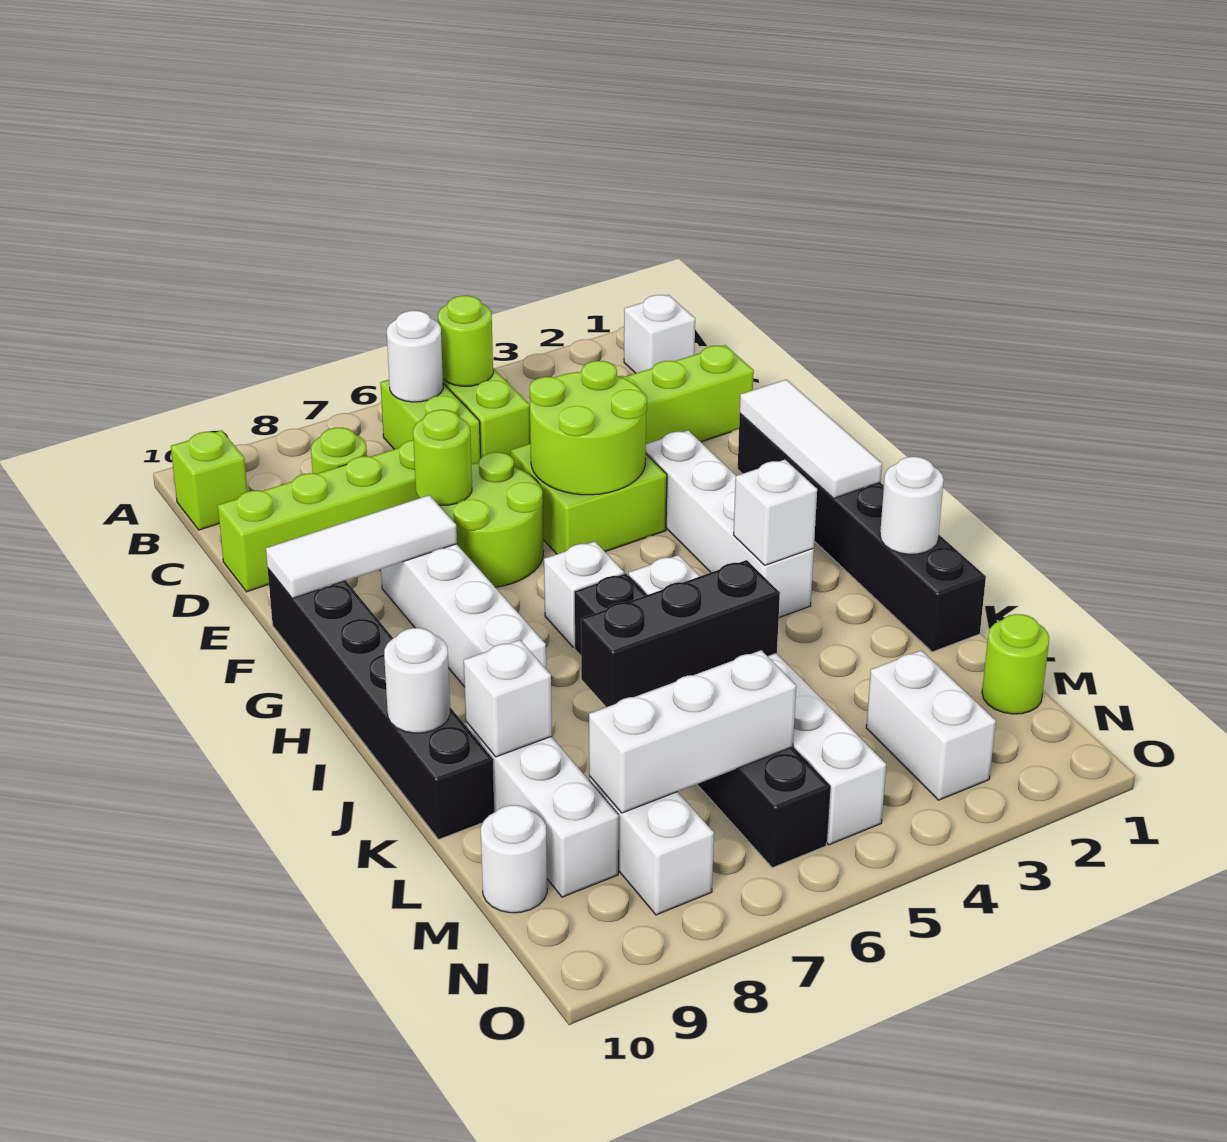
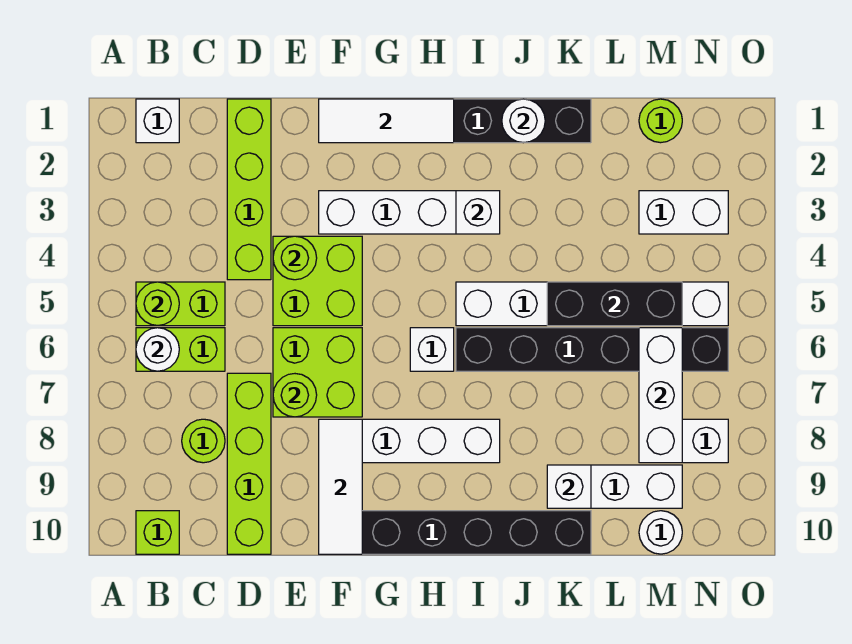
lime 2x2 round brick [530,361,647,495] -> lime 1x1 round brick [273,236,317,280]
lime 2x2 round brick [439,452,543,587] -> lime 2x2 brick [273,328,362,417]
white 1x1 round brick [384,628,450,733] -> none
black 1x3 brick [581,560,780,707] -> black 1x3 brick turned to [547,282,682,326]

